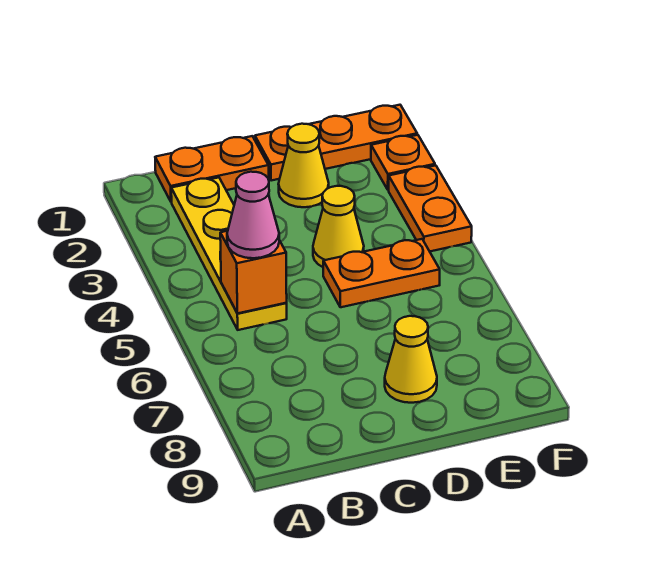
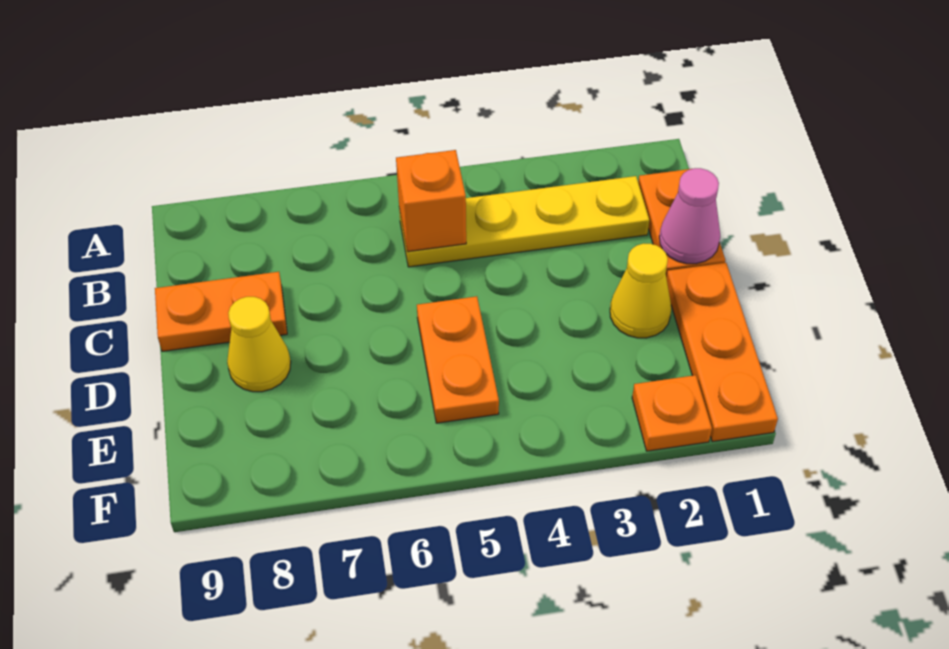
pink 1x1 cone [227,172,279,258] -> pink 1x1 cone moved to [659,168,720,264]
yellow 1x1 cone [313,186,364,267] -> none
orange 1x2 plate [389,165,472,251] -> orange 1x2 plate moved to [155,272,287,351]

